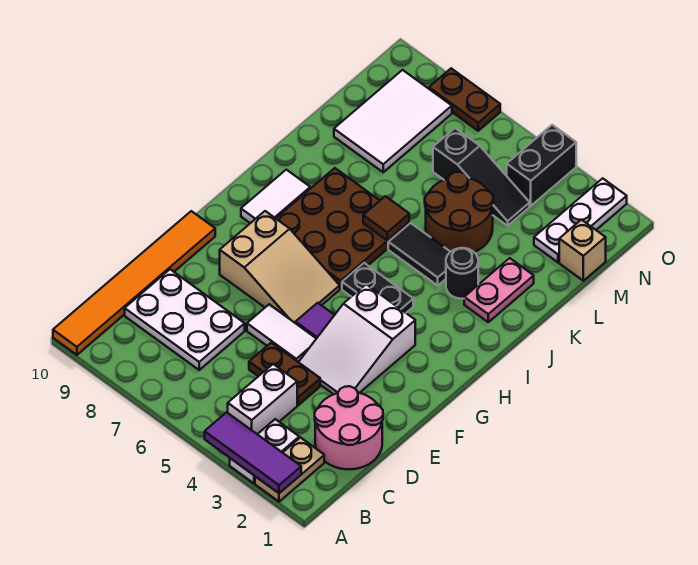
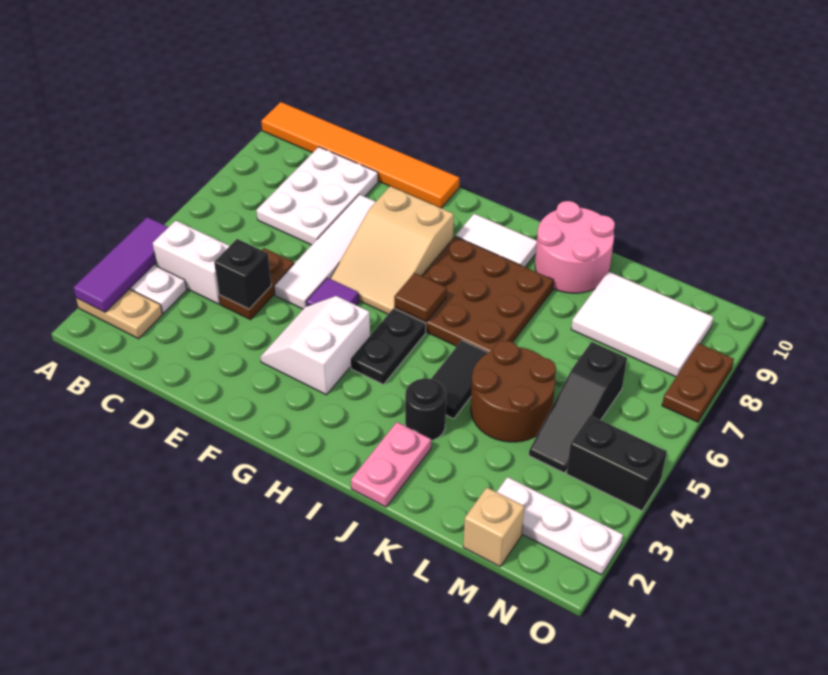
pink 2x2 round brick [315,386,383,469] -> pink 2x2 round brick moved to [535,201,615,293]
none -> black 1x1 brick [214,239,271,309]
white 2x3 slope [299,284,415,394] -> white 2x2 slope [261,296,370,395]
white 1x2 tile [247,304,316,362] -> white 1x4 tile [274,194,376,309]
pink 1x2 plate [464,258,534,322] -> pink 1x2 plate turned to [351,422,431,507]
brown 1x1 tile [363,196,409,241] -> brown 1x1 tile moved to [394,273,447,322]

